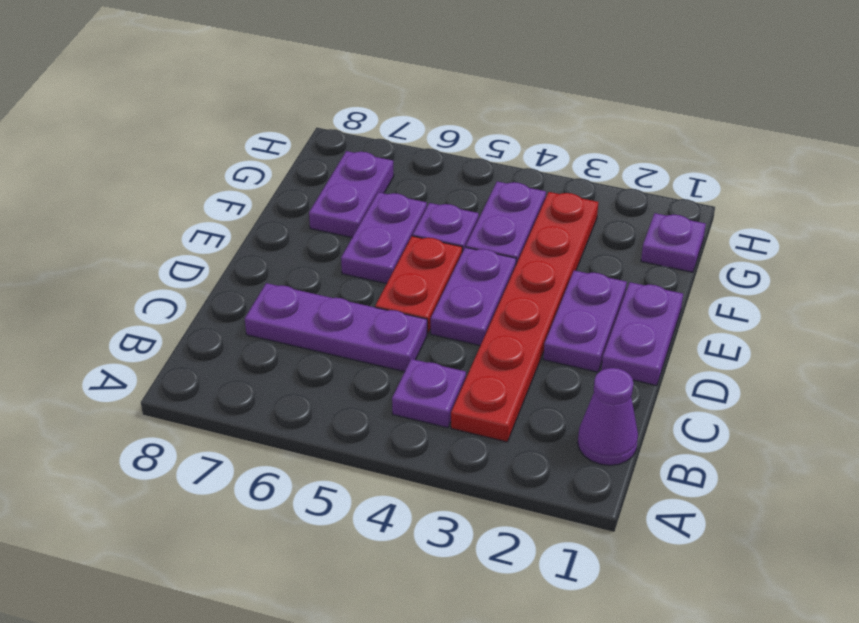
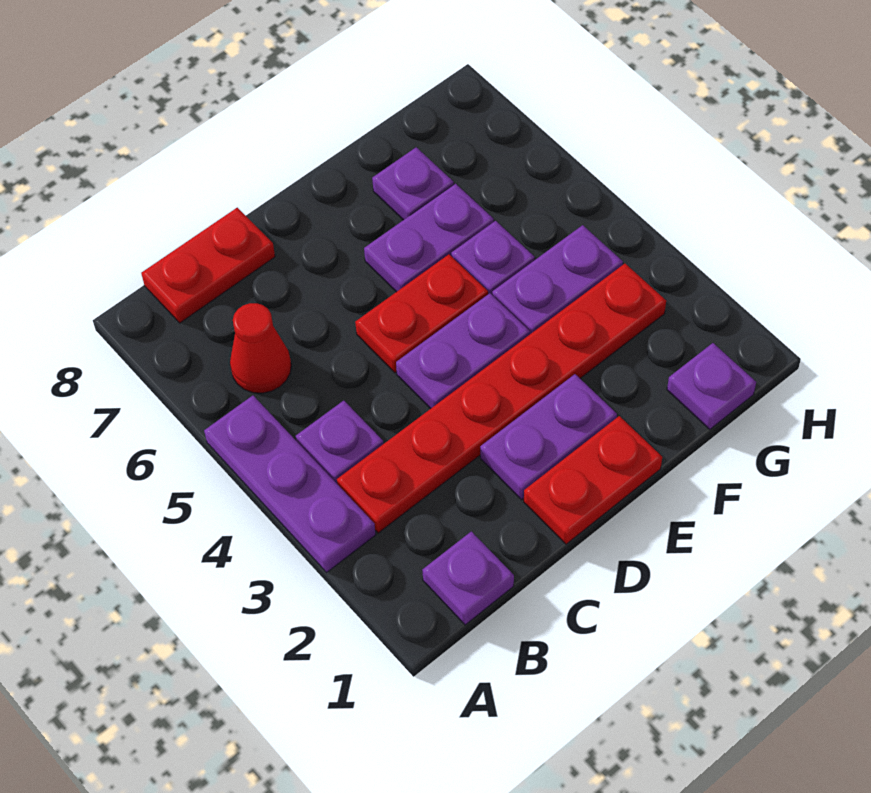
purple 1x1 cone [578,368,638,465] -> purple 1x1 plate [422,531,514,625]
none -> red 1x1 cone [230,303,291,393]
none -> red 1x2 plate [141,208,275,323]
purple 1x3 plate [245,283,427,372] -> purple 1x3 plate moved to [204,396,376,572]
purple 1x2 plate [601,282,683,386] -> red 1x2 plate [524,416,662,544]
purple 1x2 plate [309,151,394,238] -> purple 1x1 plate [372,147,454,220]

